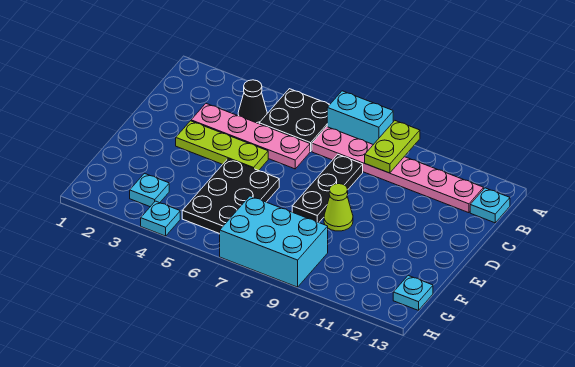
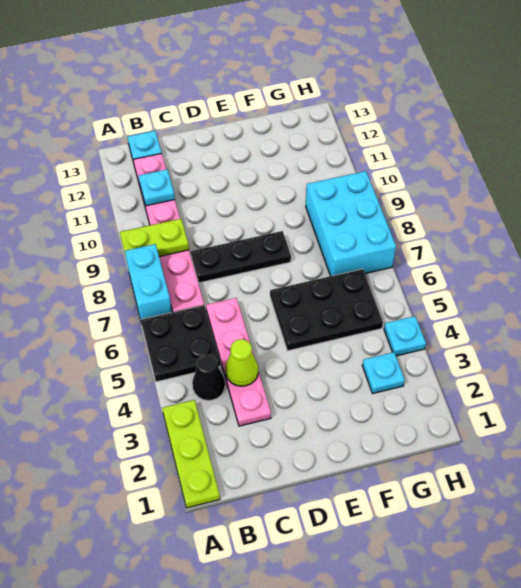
lime 1x3 plate [176,121,268,171] -> lime 1x3 plate moved to [162,400,220,508]
lime 1x1 cone [324,184,353,231] -> lime 1x1 cone moved to [225,339,258,386]
cyan 1x1 plate [393,276,433,310] -> cyan 1x1 plate moved to [139,169,175,206]

